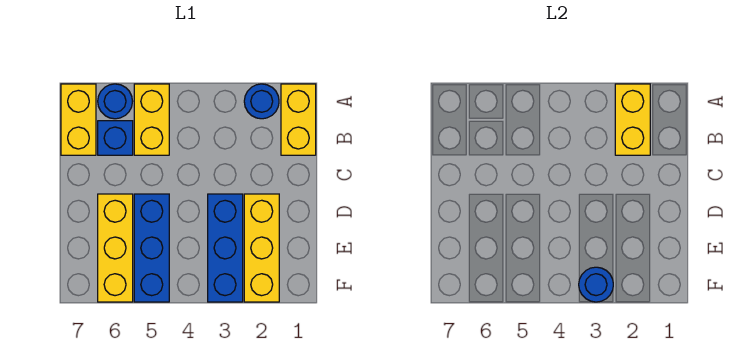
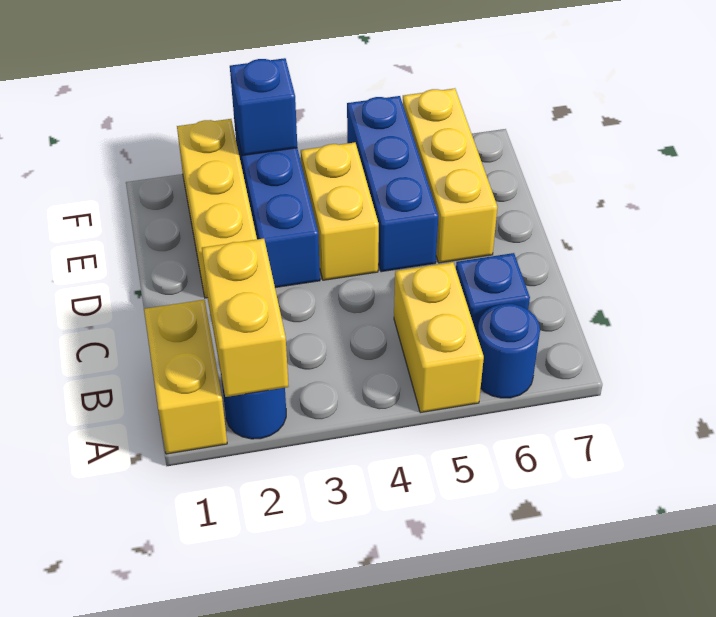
yellow 1x2 brick [61,84,96,155] -> yellow 1x2 brick moved to [301,142,379,280]
blue 1x1 round brick [579,267,613,302] -> blue 1x1 brick [230,58,297,156]

